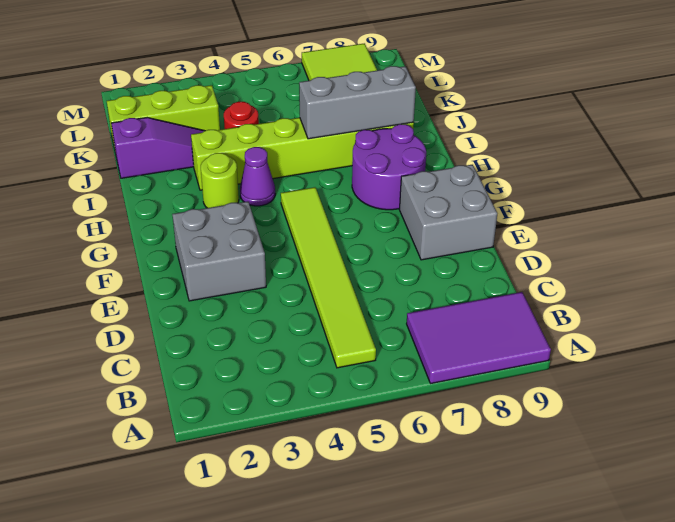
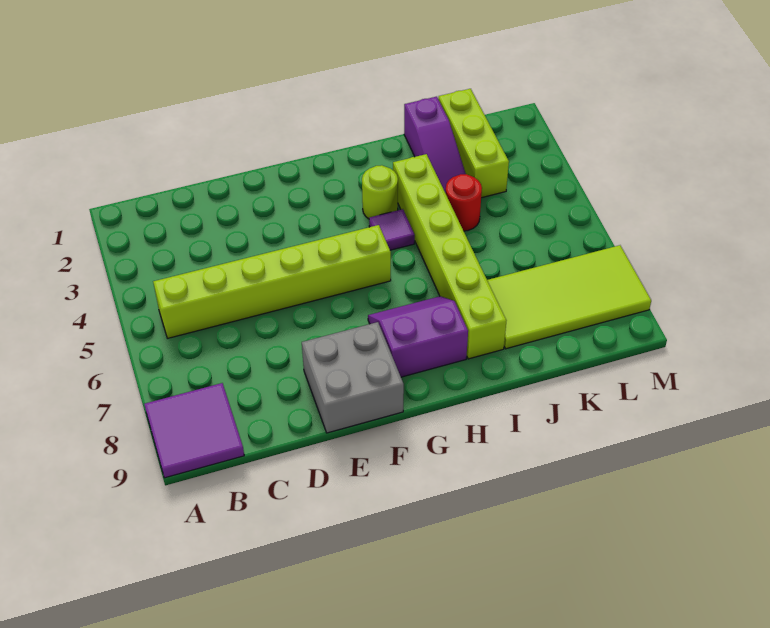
purple 2x3 tile [407,292,551,384] -> purple 2x2 tile [144,383,244,478]
lime 1x6 tile [281,187,376,368] -> lime 1x6 brick [153,225,391,338]
grey 2x2 brick [172,202,266,301] -> none
purple 2x2 round brick [352,124,426,210] -> purple 2x2 slope [368,296,468,377]
purple 1x1 cone [240,147,275,206] -> purple 1x1 tile [369,209,415,250]
grey 1x3 brick [299,66,416,139] -> none

